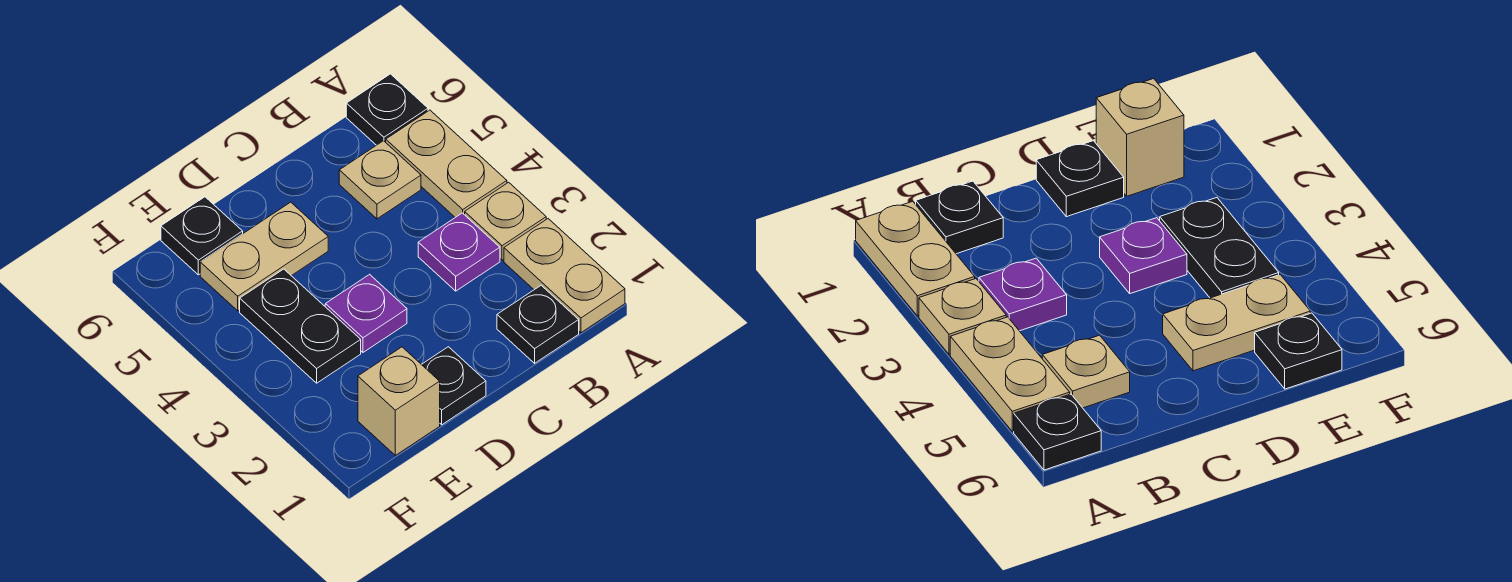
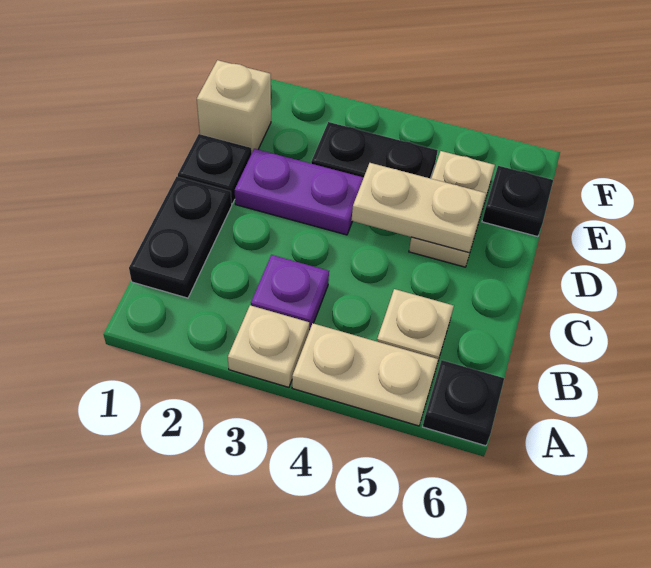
tan 1x2 plate [504,219,625,333] -> tan 1x2 plate moved to [351,163,486,252]
black 1x1 plate [497,285,579,363] -> black 1x2 plate [129,177,232,298]
purple 1x1 plate [325,274,407,352] -> purple 1x2 plate [235,149,364,235]

